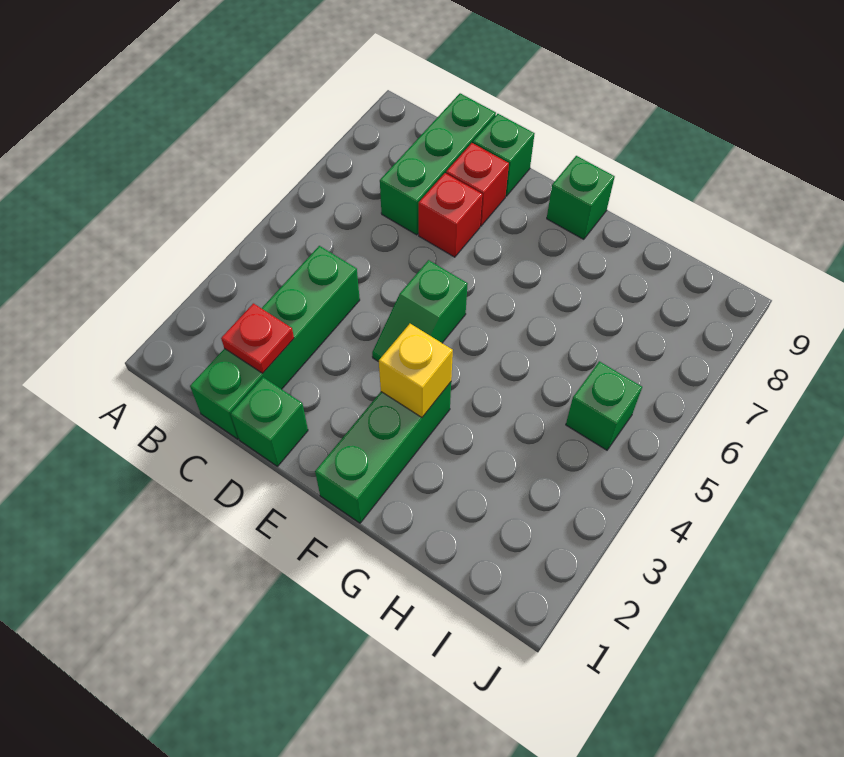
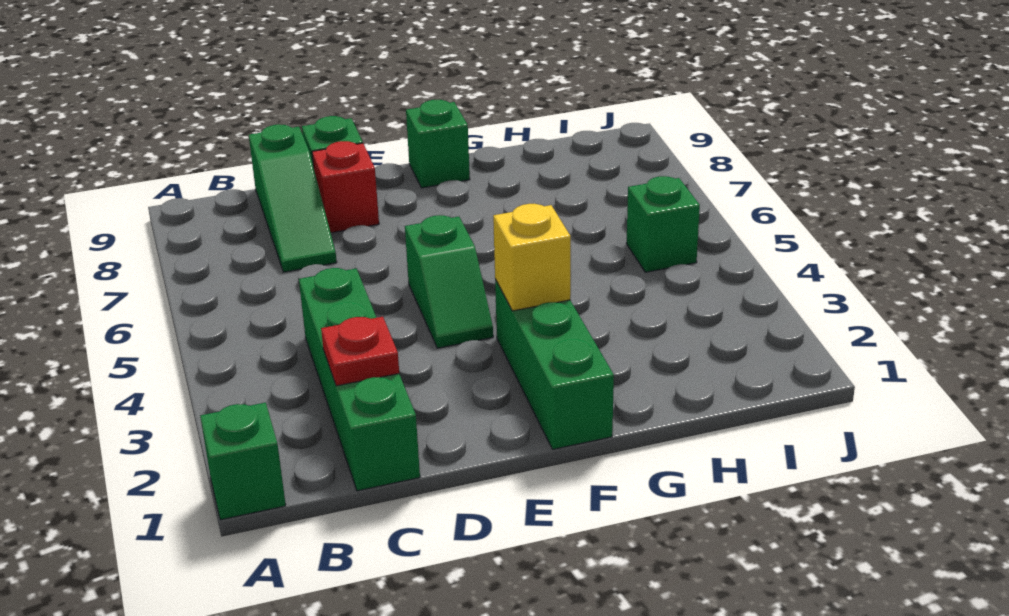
green 1x3 brick [380,93,496,235] -> green 1x3 slope [249,124,337,272]
green 1x1 brick [231,377,308,466] -> green 1x1 brick moved to [200,403,286,520]
red 1x1 brick [419,173,482,257] -> none

